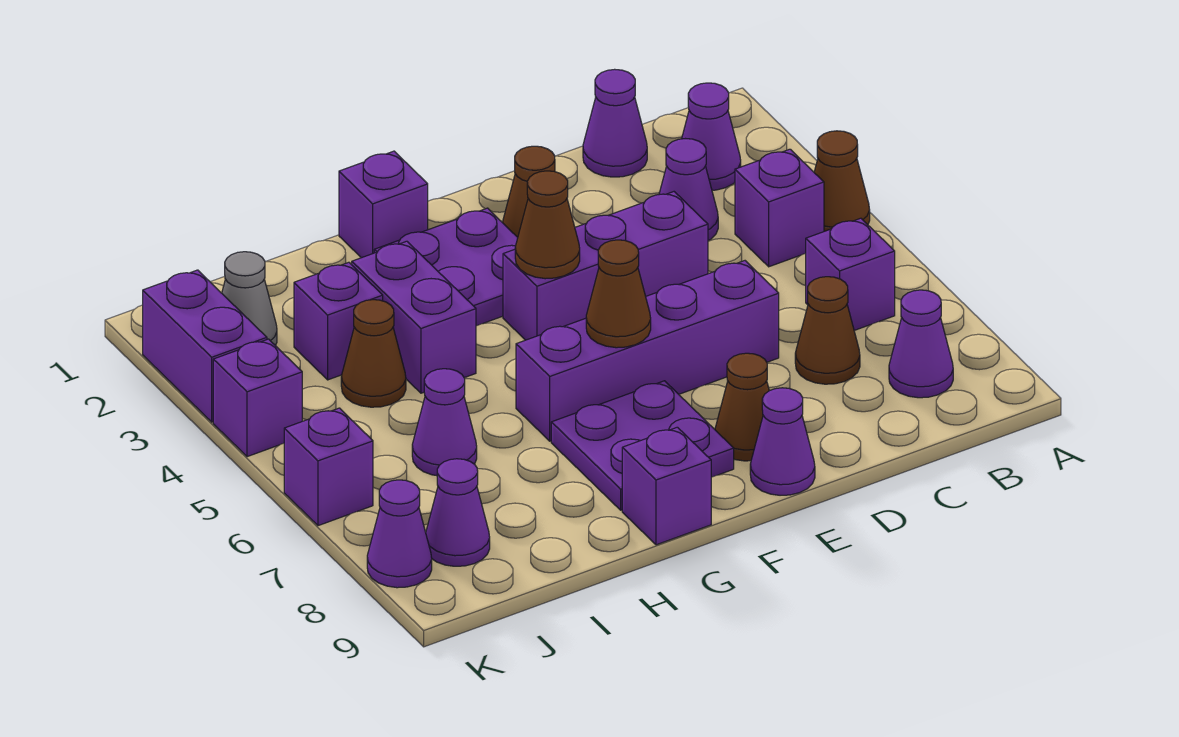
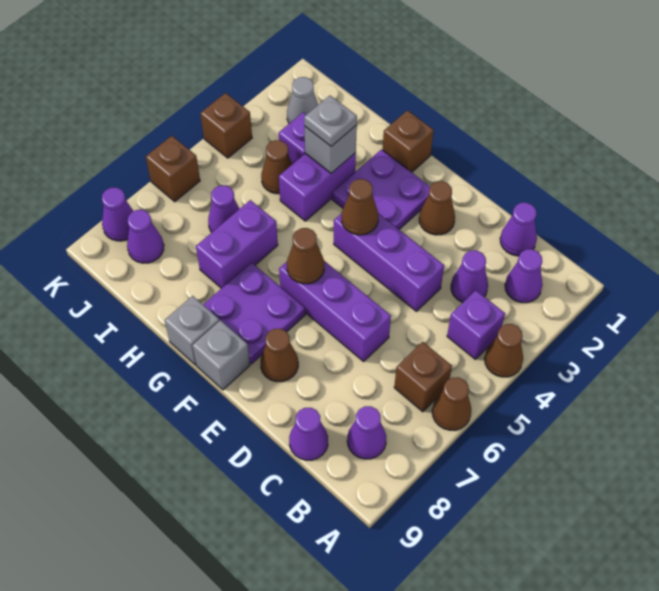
purple 1x1 brick [806,218,895,330] -> brown 1x1 brick [394,342,452,412]
brown 1x1 cone [795,277,860,384] -> brown 1x1 cone moved to [432,377,471,430]
purple 1x4 brick [516,261,779,441] -> purple 1x3 brick [279,261,391,362]
purple 1x1 cone [750,388,815,495] -> purple 1x1 cone moved to [289,408,328,460]
none -> grey 1x1 brick [192,320,250,390]
purple 1x1 brick [339,151,428,258] -> brown 1x1 brick [383,110,434,172]
purple 1x1 brick [622,427,711,545] -> grey 1x1 brick [165,296,219,365]
none -> grey 1x1 brick [304,125,357,173]
none -> grey 1x1 plate [304,96,357,146]
purple 1x2 brick [143,270,267,422] -> purple 1x2 brick moved to [196,200,278,288]
purple 1x1 brick [213,339,302,457] -> brown 1x1 brick [200,93,252,158]
purple 1x1 brick [284,408,373,526] -> brown 1x1 brick [146,136,200,202]

